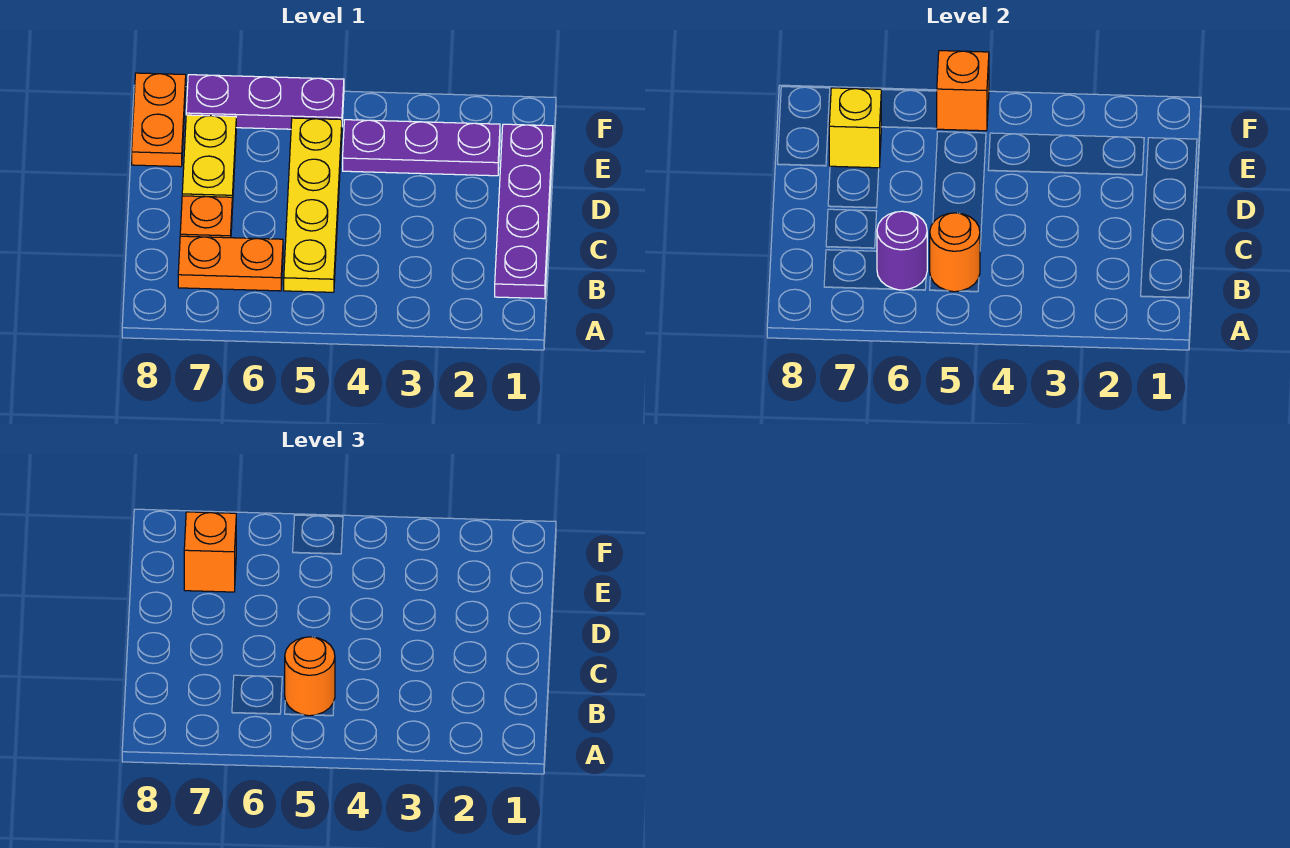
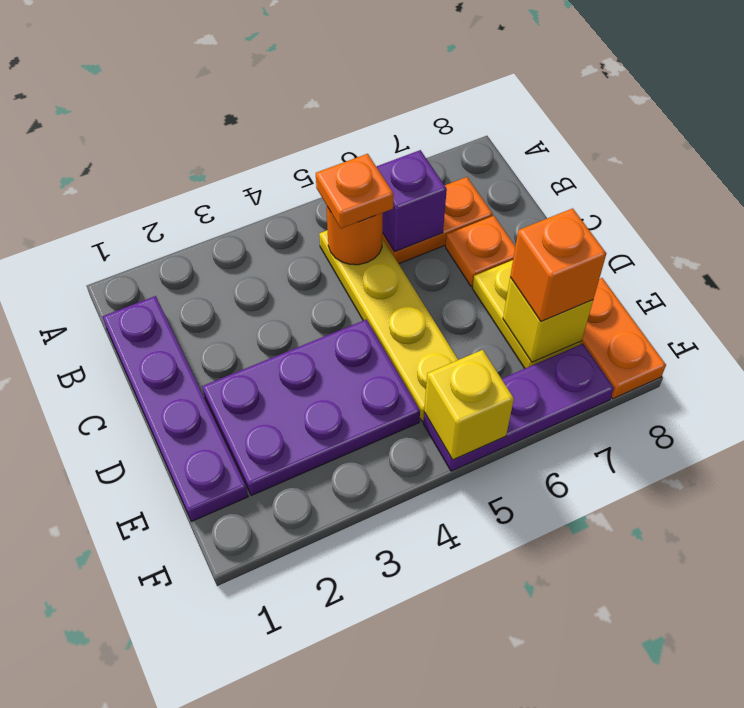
orange 1x1 round brick [285,637,335,716] -> orange 1x1 plate [316,154,393,229]
purple 1x1 round brick [877,211,927,290] -> purple 1x1 brick [376,150,447,252]
purple 1x3 plate [343,120,500,176] -> purple 2x3 plate [202,320,420,496]
orange 1x1 brick [936,51,989,131] -> yellow 1x1 brick [424,350,514,460]

